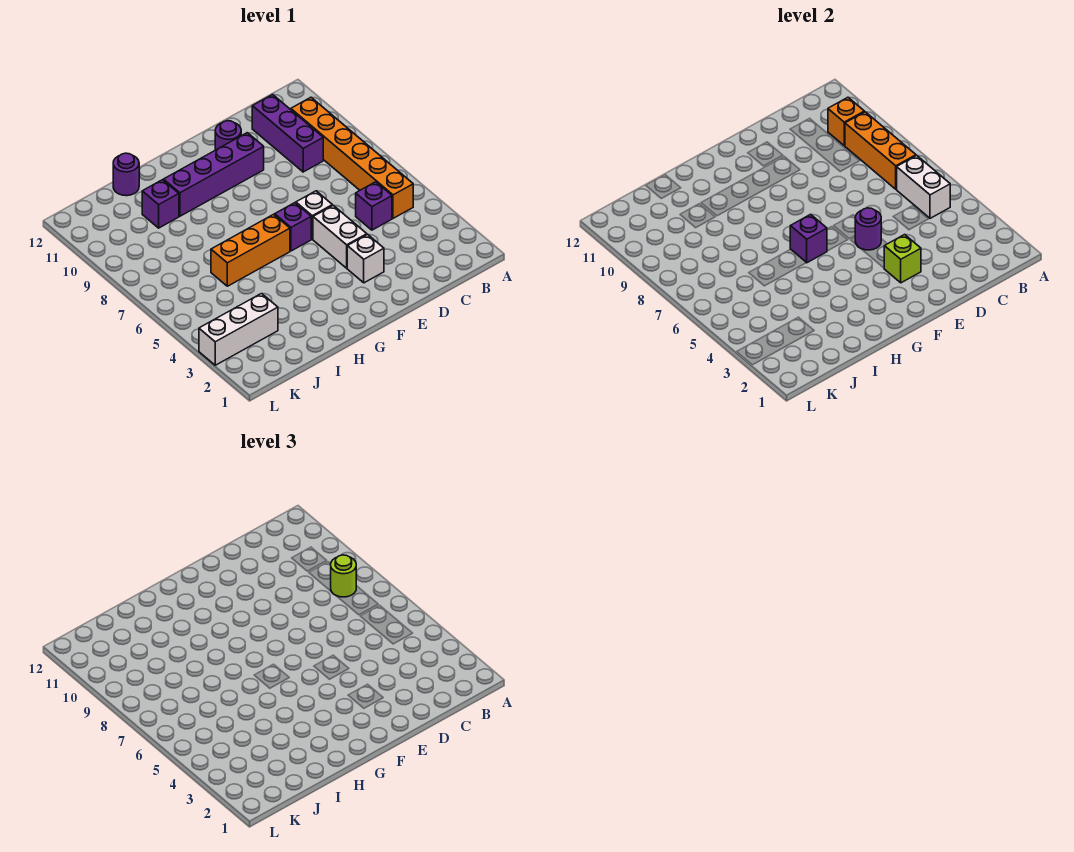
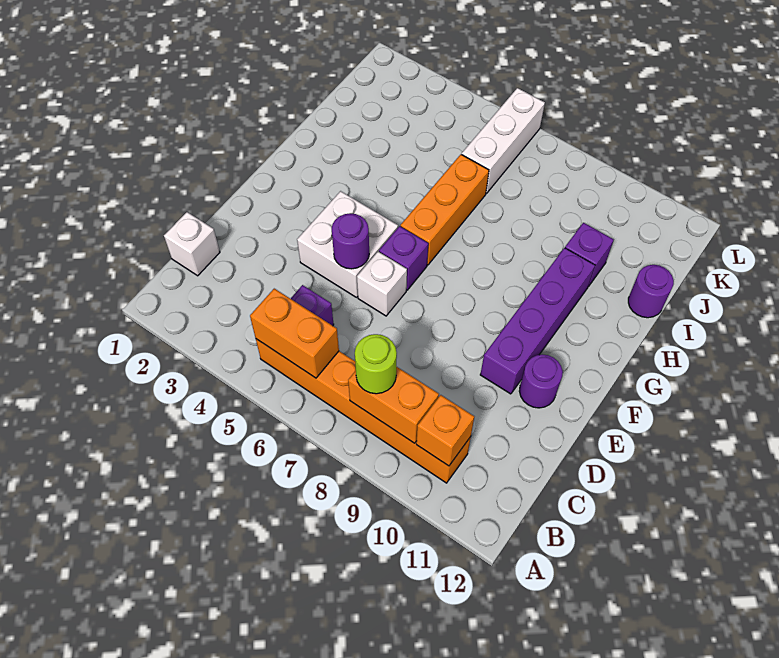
white 1x2 brick [896,156,950,218] -> orange 1x2 brick [250,289,339,378]
orange 1x3 brick [845,112,916,189] -> orange 1x2 brick [348,367,439,443]
purple 1x3 brick [252,95,323,172] -> none
white 1x1 brick [347,235,384,283] -> white 1x1 brick moved to [164,212,220,276]
lime 1x1 brick [884,235,921,283] -> none
white 1x2 brick [313,205,367,268] -> white 2x2 brick [297,191,398,297]
purple 1x1 brick [790,214,827,263] -> none
white 1x3 brick [199,294,278,365] -> white 1x3 brick moved to [462,88,545,194]

